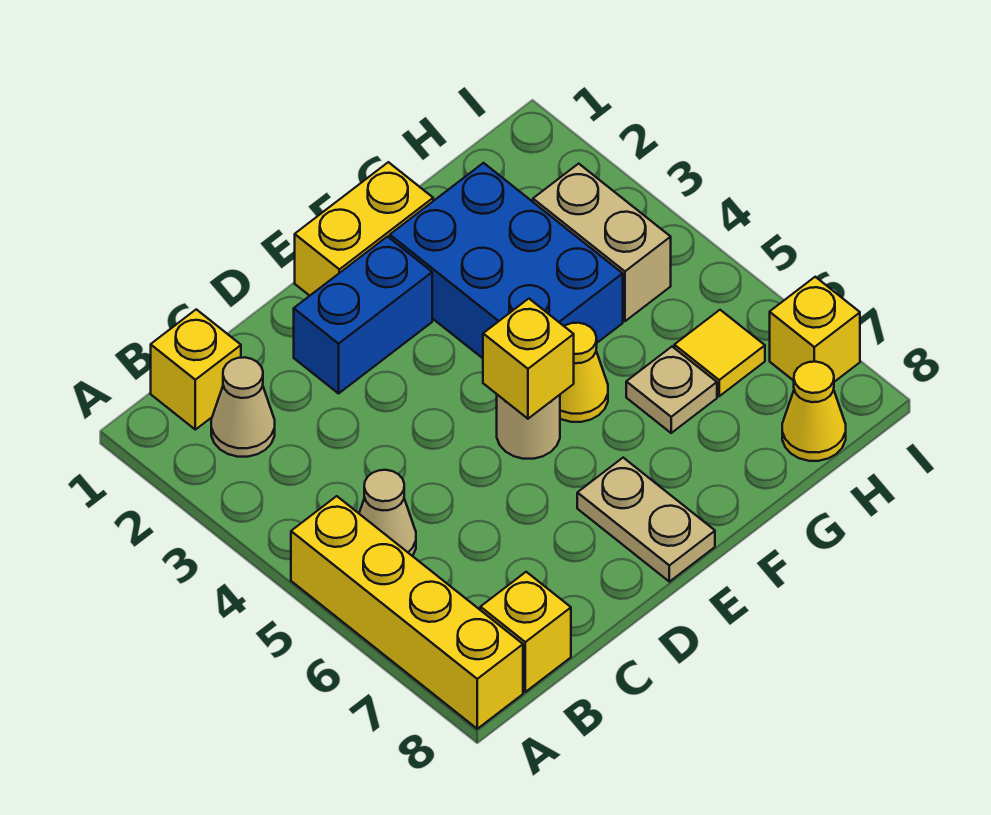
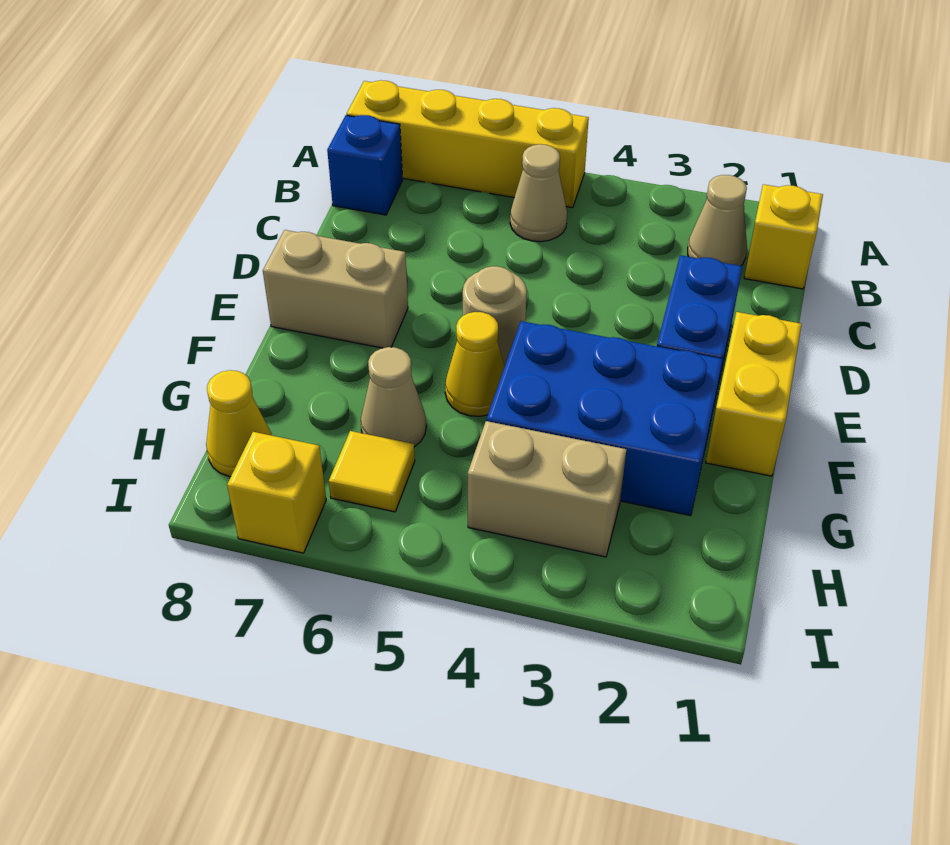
yellow 1x1 brick [480,572,571,692] -> blue 1x1 brick [327,115,403,215]
yellow 1x1 brick [483,299,574,419] -> none
tan 1x2 plate [577,458,715,582] -> tan 1x2 brick [263,230,408,348]
tan 1x1 plate [626,347,717,433] -> tan 1x1 cone [361,347,426,447]

